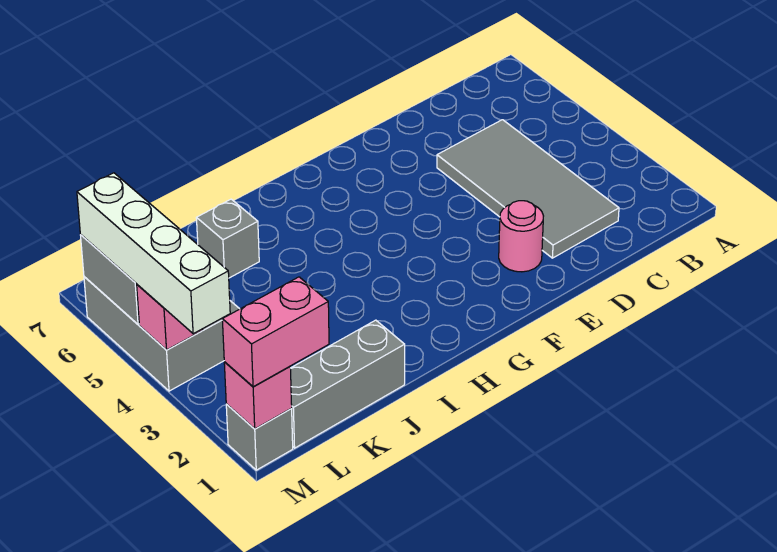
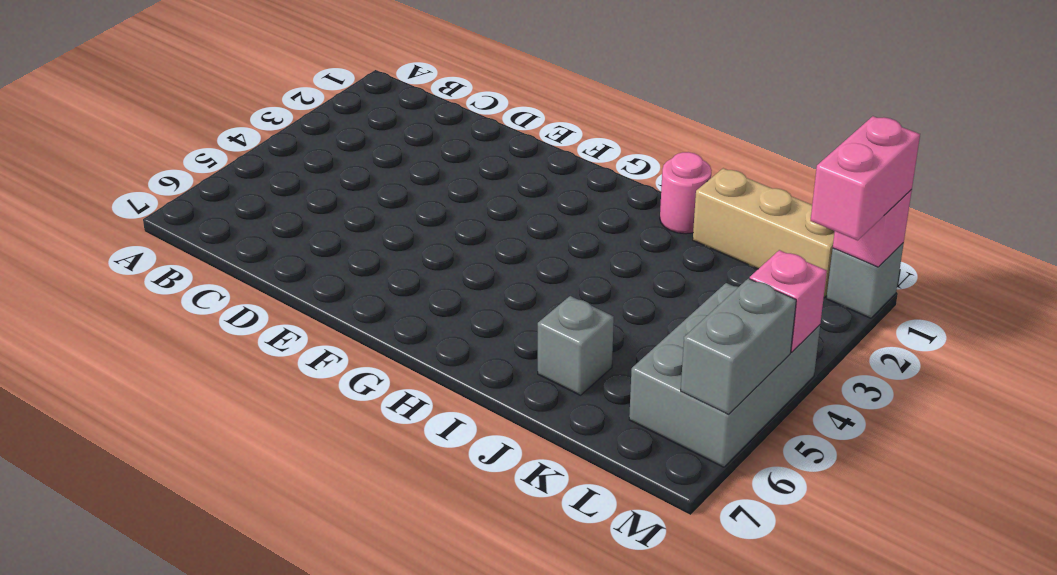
grey 2x4 tile [437,120,619,258] -> none
pink 1x1 round brick [499,201,543,272] -> pink 1x1 round brick moved to [660,152,712,234]
grey 1x3 brick [291,320,405,448] -> tan 1x3 brick [693,168,835,298]
pink 1x2 brick [222,277,329,387] -> pink 1x2 brick turned to [811,116,920,240]
white 1x4 brick [77,173,230,334] -> none

